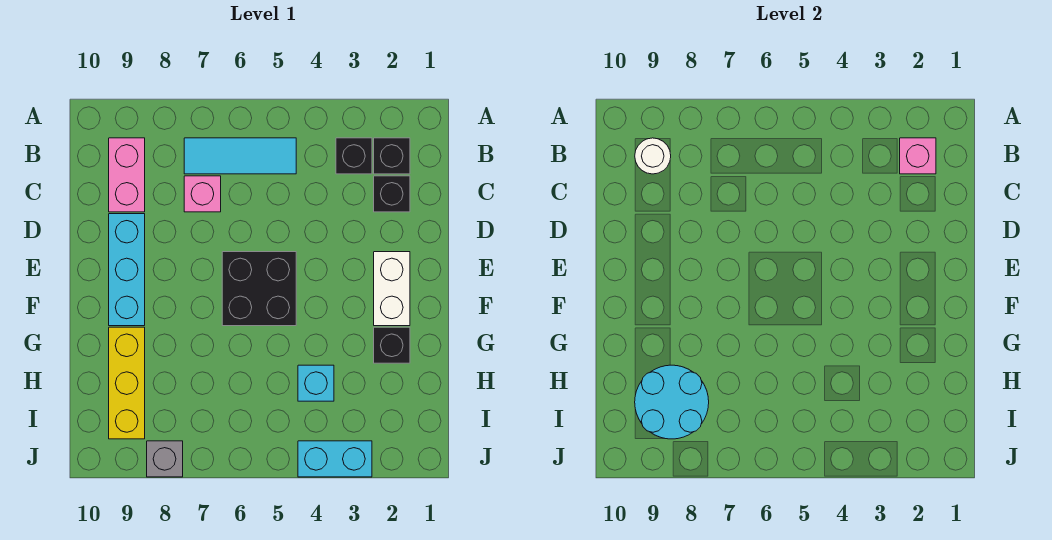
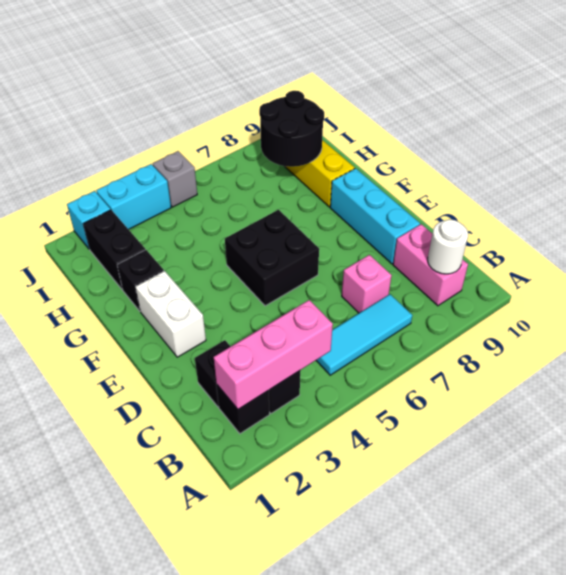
pink 1x1 brick [900,138,936,174] -> pink 1x3 brick [214,300,333,409]
none -> black 1x2 brick [83,210,145,290]
cyan 1x1 brick [298,365,334,401] -> cyan 1x1 brick moved to [67,191,111,249]
cyan 2x2 round brick [635,365,709,439] -> black 2x2 round brick [259,91,324,167]
grey 1x1 brick [147,441,183,477] -> grey 1x1 brick moved to [153,151,197,207]

